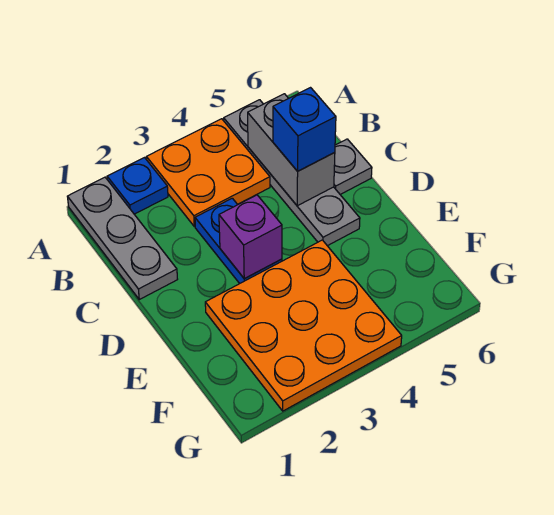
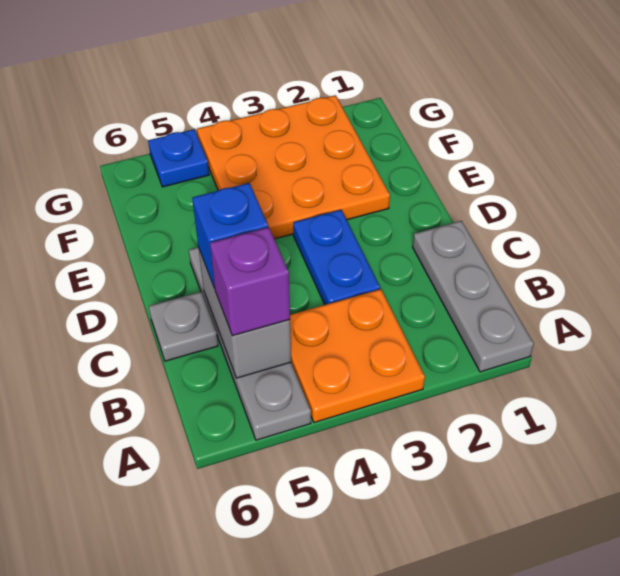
blue 1x1 plate [107,158,168,214] -> blue 1x1 plate moved to [148,129,209,187]
purple 1x1 brick [219,195,282,279] -> purple 1x1 brick moved to [210,227,290,336]

